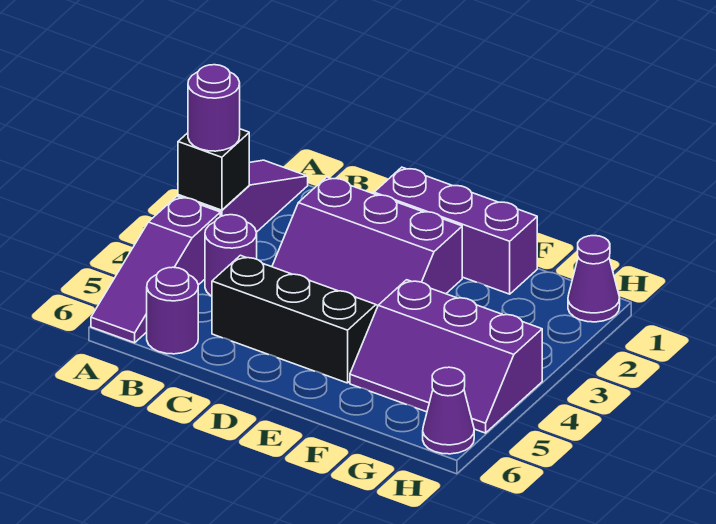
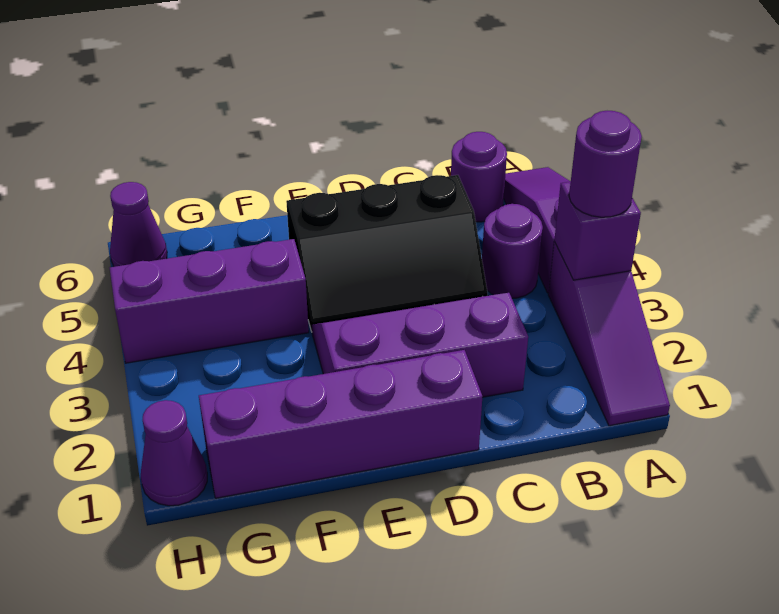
black 1x1 brick [178,129,249,210] -> purple 1x1 brick [554,182,641,280]
purple 1x3 brick [374,167,537,294] -> purple 1x4 brick [199,350,482,498]

